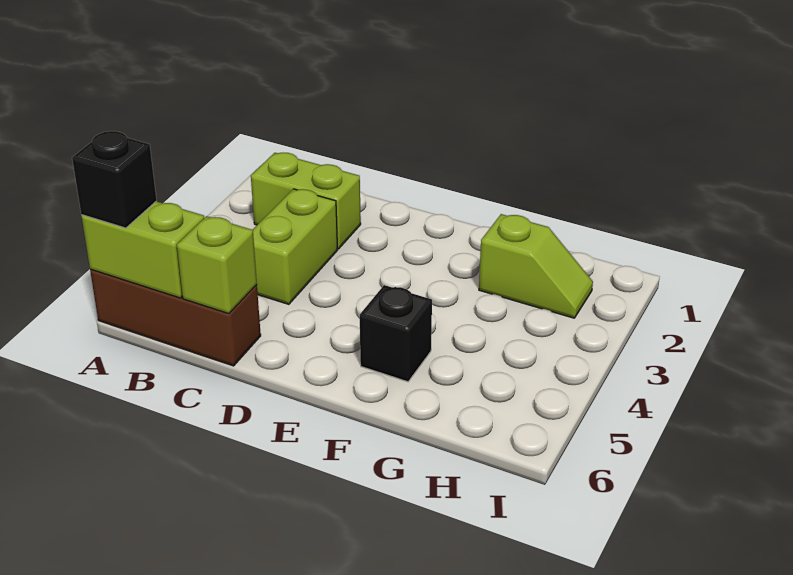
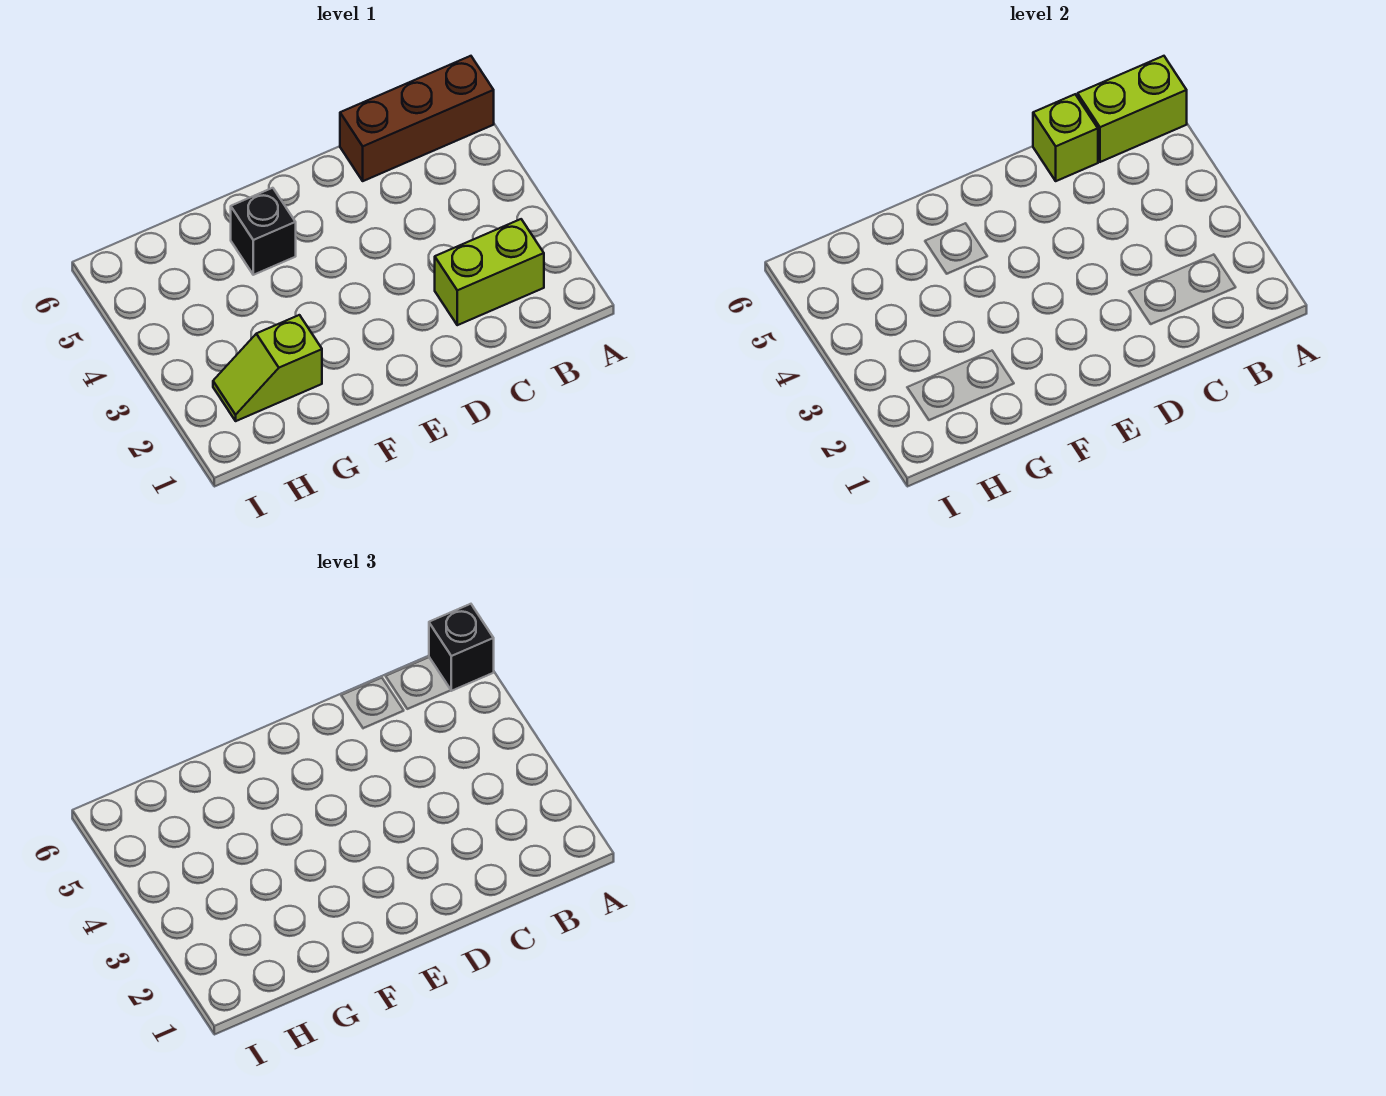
lime 1x2 brick [253,189,338,304] -> none

